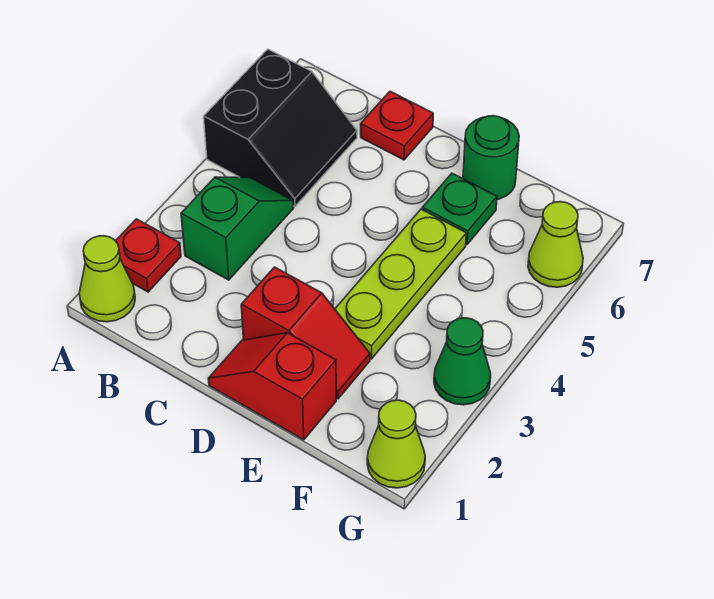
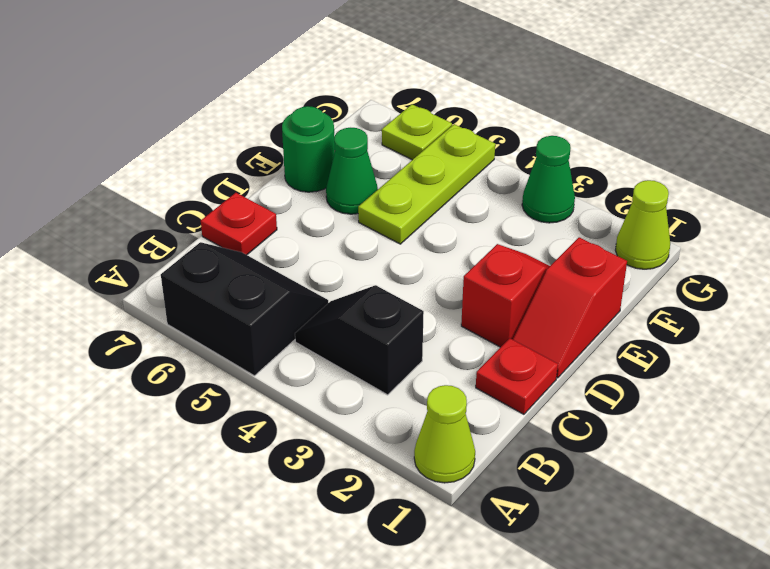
red 1x1 plate [116,219,181,292] -> red 1x1 plate moved to [476,338,558,414]
green 1x2 slope [181,177,293,280] -> black 1x2 slope [295,285,424,395]
lime 1x3 plate [335,209,466,359] -> lime 1x3 plate turned to [358,124,495,244]
green 1x1 plate [422,173,497,245] -> green 1x1 cone [326,128,378,214]
lime 1x1 cone [528,202,583,287] -> lime 1x1 plate [382,104,452,160]

